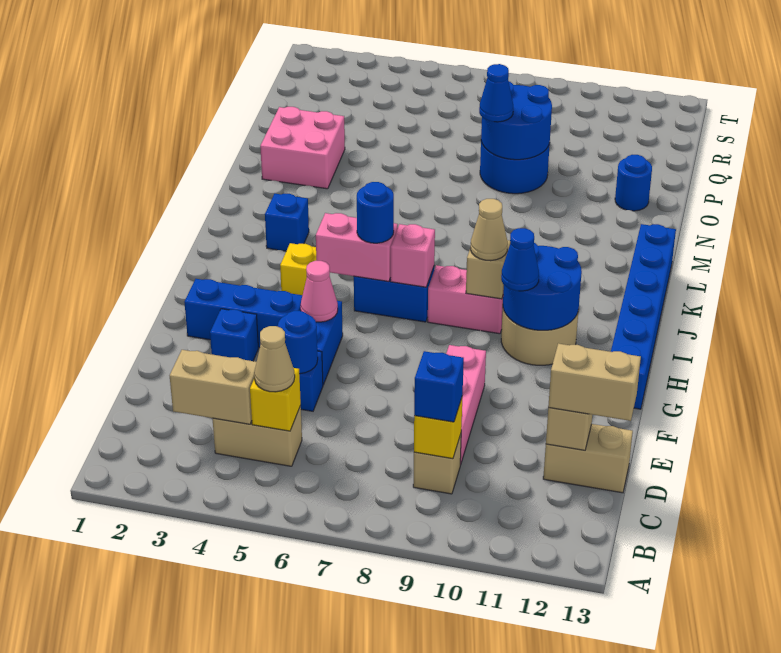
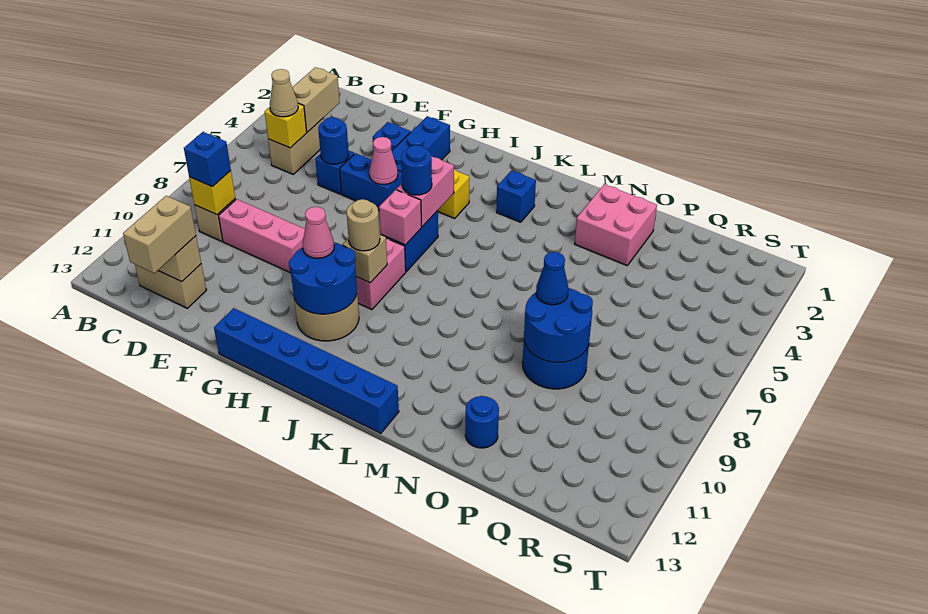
tan 1x2 brick [543,424,633,493] -> tan 1x2 brick turned to [135,264,206,308]
blue 1x1 cone [501,228,539,291] -> pink 1x1 cone [302,207,334,258]
tan 1x1 cone [471,199,508,261] -> tan 1x1 round brick [347,199,380,251]

